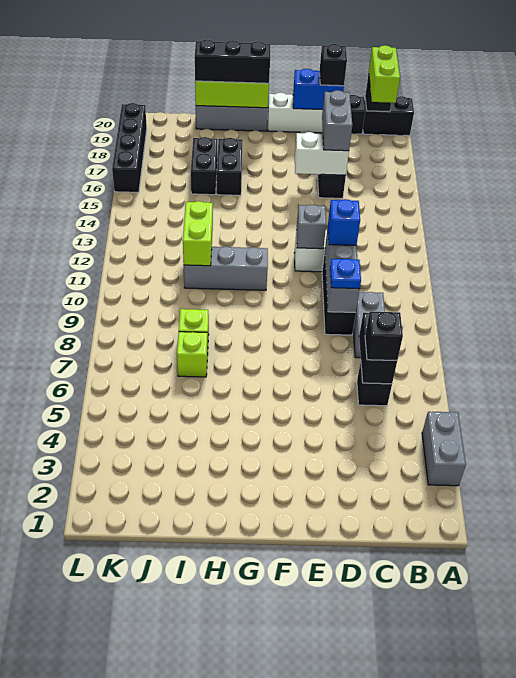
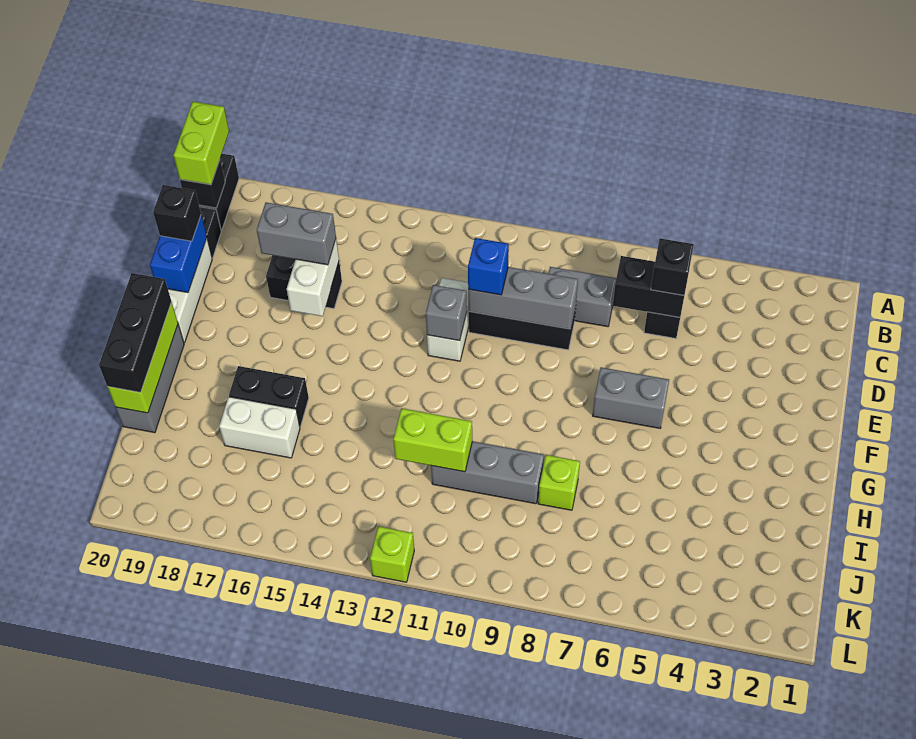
grey 1x2 brick [422,412,466,486] -> grey 1x2 brick moved to [593,367,669,428]
lime 1x2 brick [369,45,400,103] -> lime 1x2 brick turned to [174,102,229,185]
blue 1x1 plate [330,259,361,289] -> none
grey 1x3 brick [184,246,268,290] -> grey 1x3 brick turned to [431,441,544,504]
lime 1x1 brick [177,332,208,377] -> lime 1x1 brick moved to [370,526,414,582]
black 1x2 brick [191,137,217,195] -> white 1x2 brick [219,397,300,458]
black 1x4 brick [112,103,147,192] -> none

